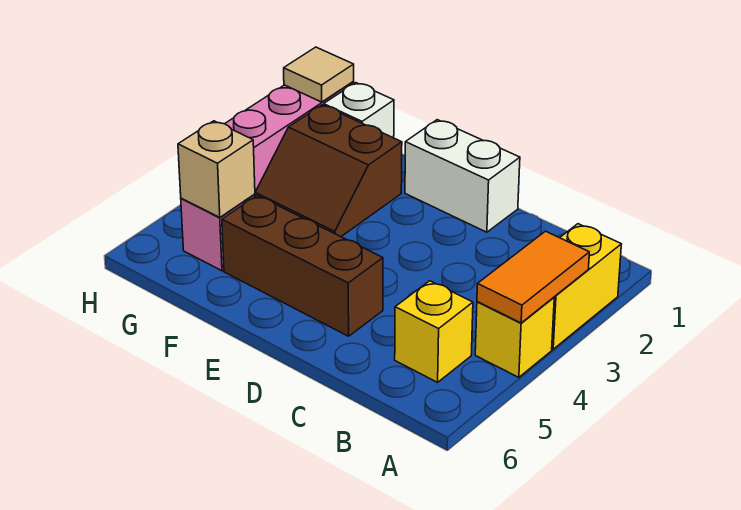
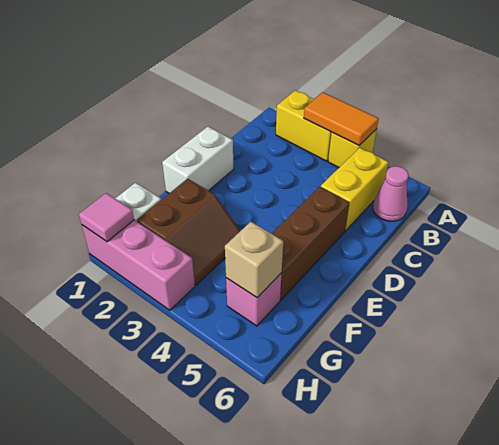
yellow 1x1 brick [395,281,473,382] -> yellow 1x2 brick [321,148,389,231]
none -> pink 1x1 cone [373,166,409,221]
tan 1x1 tile [284,47,354,102] -> pink 1x1 tile [79,193,134,242]

